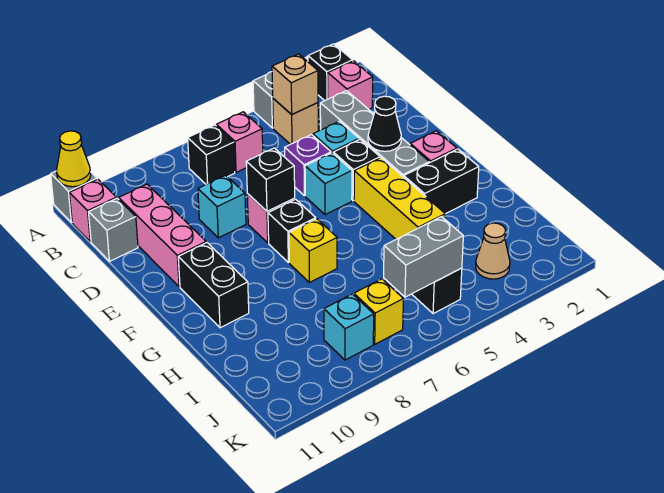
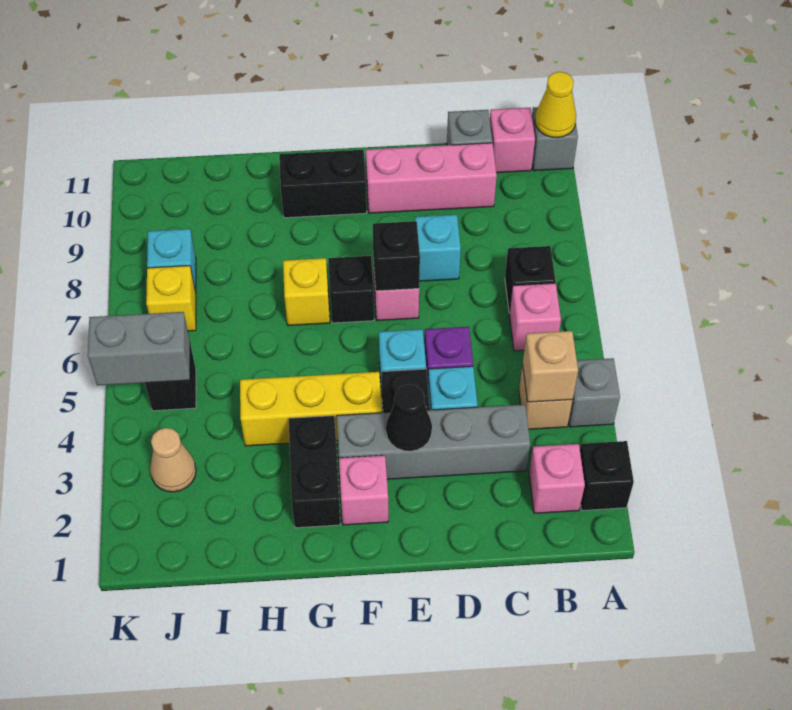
grey 1x2 brick [384,217,463,297] -> grey 1x2 brick turned to [88,312,190,386]

